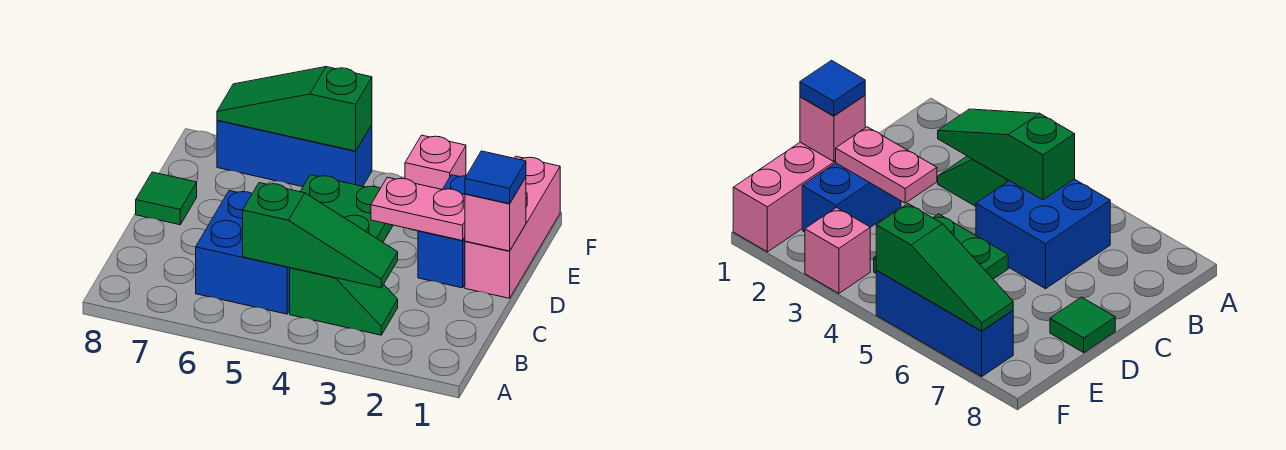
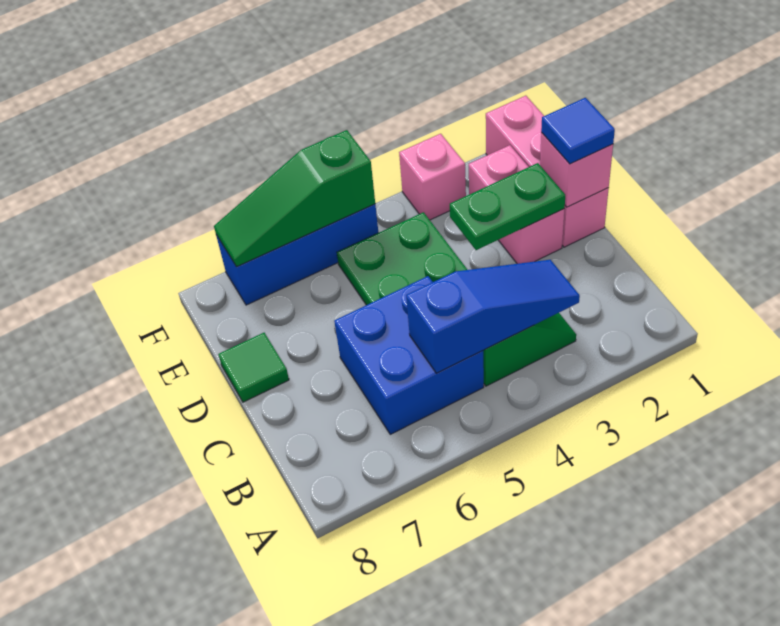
green 1x3 slope [243,183,398,288] -> blue 1x3 slope [406,260,580,373]
blue 1x2 brick [418,175,466,288] -> pink 1x2 brick [469,145,565,264]
pink 1x2 plate [371,177,465,241] -> green 1x2 plate [450,163,565,250]

